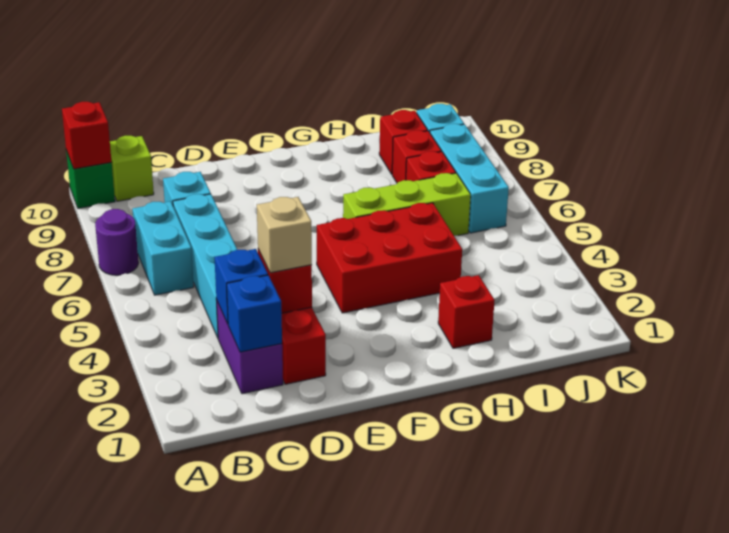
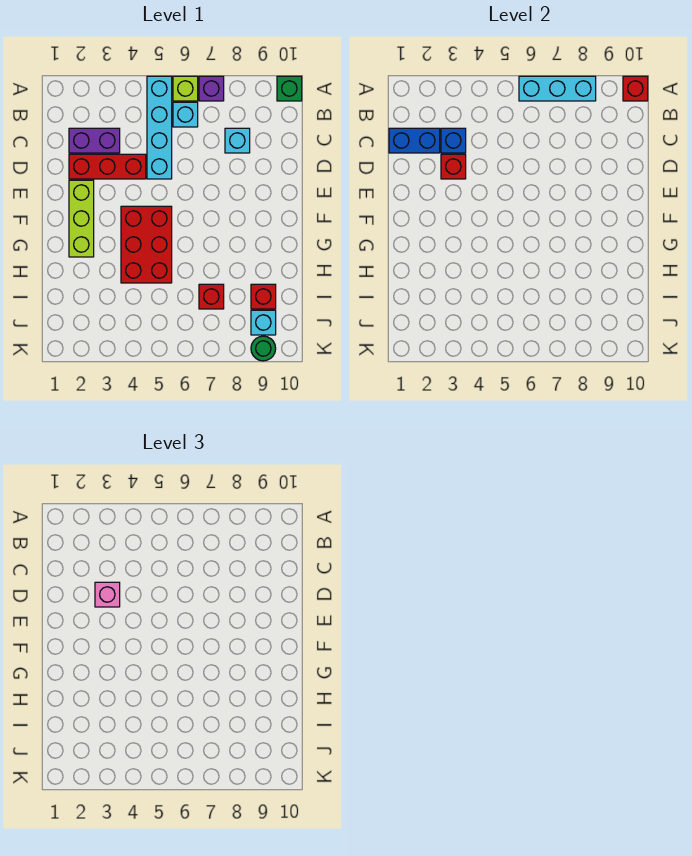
purple 1x1 round brick [95,209,139,275] -> purple 1x1 brick [199,76,224,101]
cyan 1x2 brick [132,201,194,295] -> cyan 1x1 brick [173,102,198,127]
lime 1x1 brick [110,136,154,201] -> lime 1x1 brick moved to [173,76,198,101]
blue 1x1 brick [227,275,282,352] -> blue 1x2 brick [389,128,440,153]
cyan 1x4 brick [173,194,237,337] -> cyan 1x4 brick turned to [147,76,172,179]
tan 1x1 brick [257,197,312,273] -> pink 1x1 brick [95,582,120,607]
lime 1x3 brick [343,173,471,236] -> lime 1x3 brick moved to [69,180,94,257]
red 1x1 brick [438,275,495,348] -> none
red 1x1 brick [392,130,441,183] -> none
cyan 1x3 brick [430,124,509,233] -> cyan 1x3 brick moved to [519,76,596,101]
none -> green 1x1 round brick [251,336,276,361]

